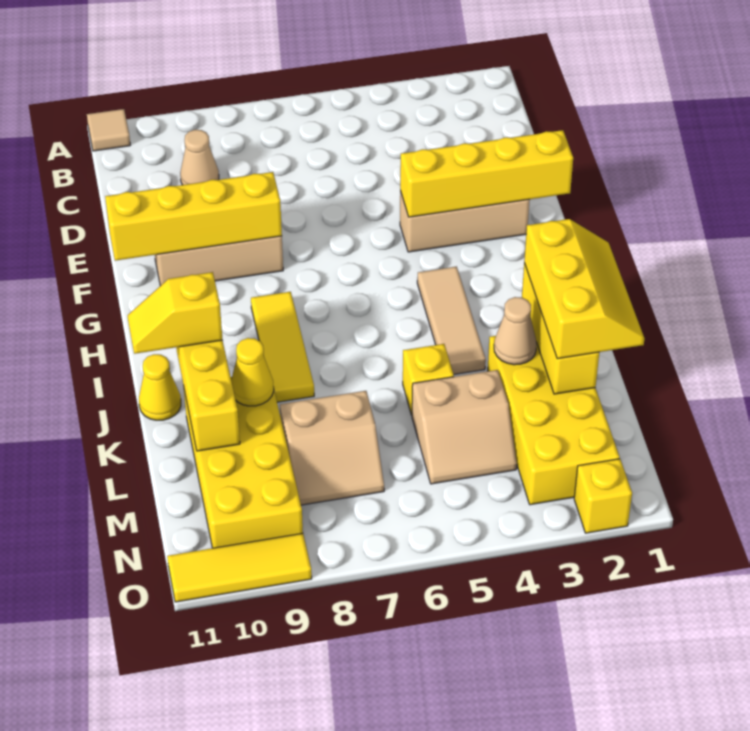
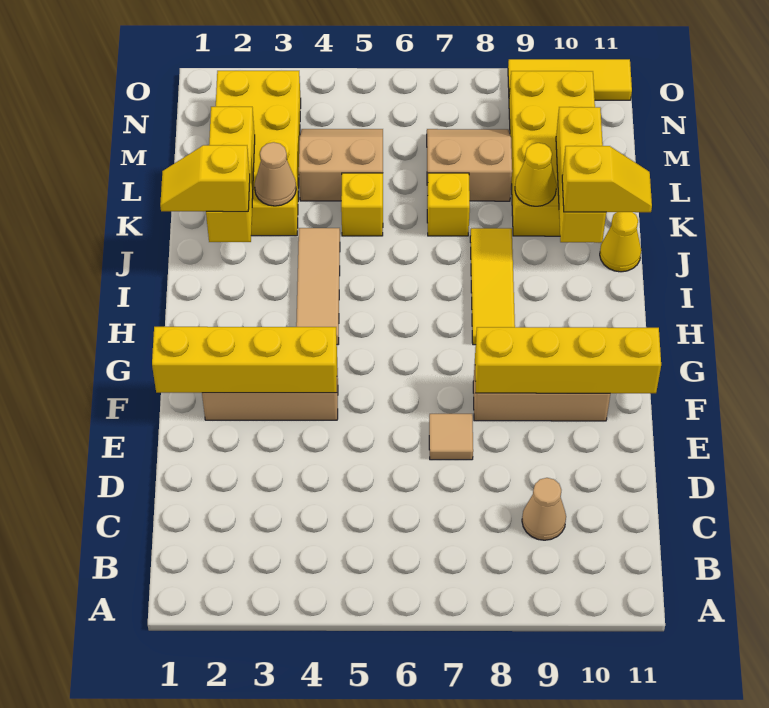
tan 1x1 tile [87,109,130,151] -> tan 1x1 tile moved to [429,414,473,460]
yellow 2x3 slope [524,219,644,359] -> yellow 1x2 slope [160,145,250,212]
yellow 1x1 brick [574,459,632,533] -> yellow 1x1 brick moved to [427,173,470,236]

